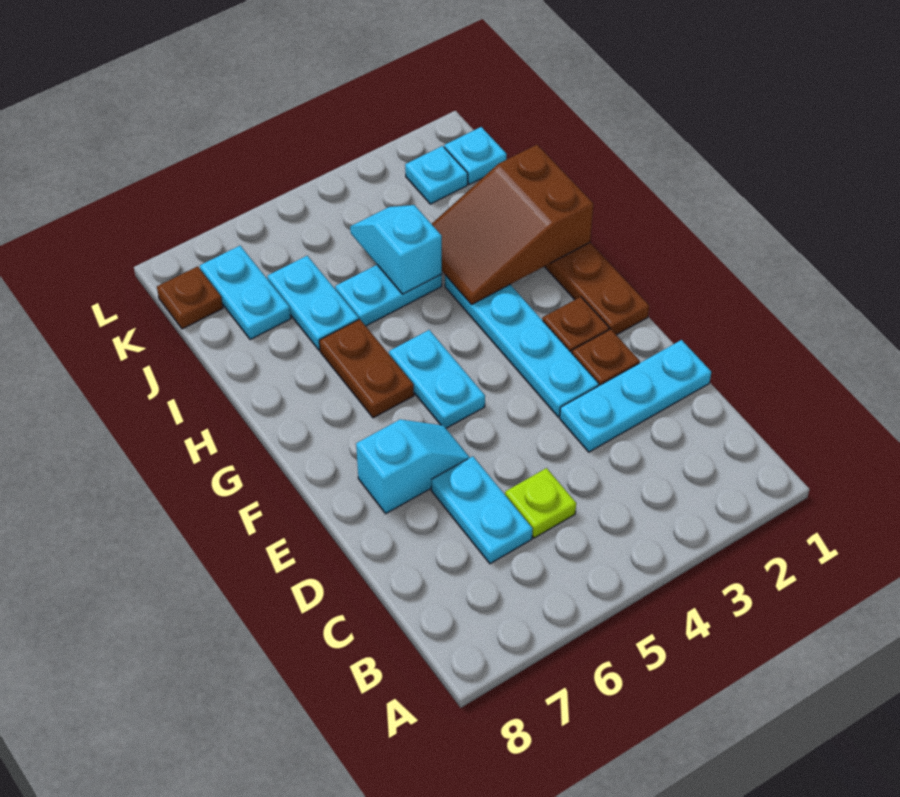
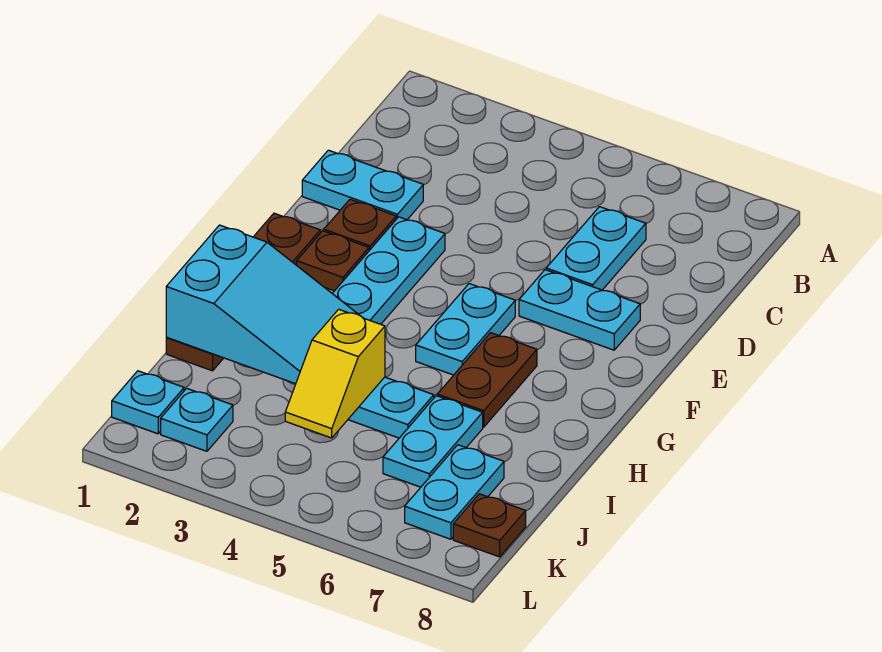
lime 1x1 plate [505,468,576,538] -> none
cyan 1x3 plate [560,340,711,452] -> cyan 1x2 plate [302,150,423,220]
cyan 1x2 slope [356,419,470,513] -> cyan 1x2 plate [519,270,640,350]
brown 2x3 slope [432,145,594,305] -> cyan 2x3 slope [166,225,359,384]
cyan 1x2 slope [350,205,442,294] -> yellow 1x2 slope [285,309,385,438]

